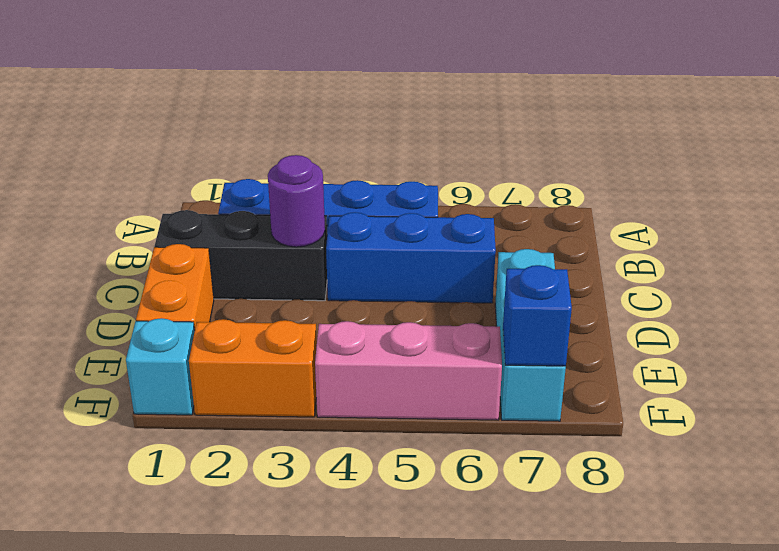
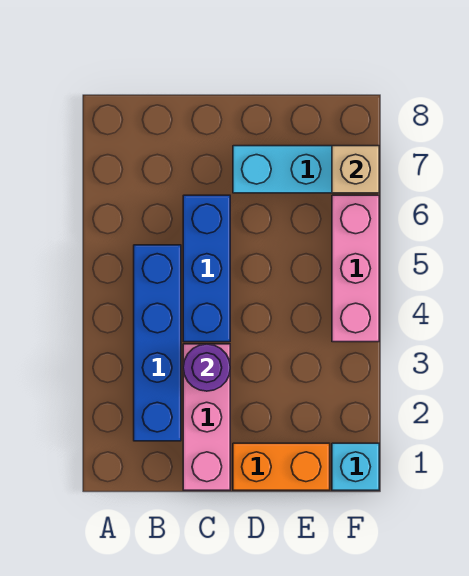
black 1x3 brick [155,210,327,301] -> pink 1x3 brick [183,344,230,490]
orange 1x2 brick [189,319,317,417] -> none
blue 1x1 brick [503,265,572,366] -> tan 1x1 brick [332,146,379,193]

